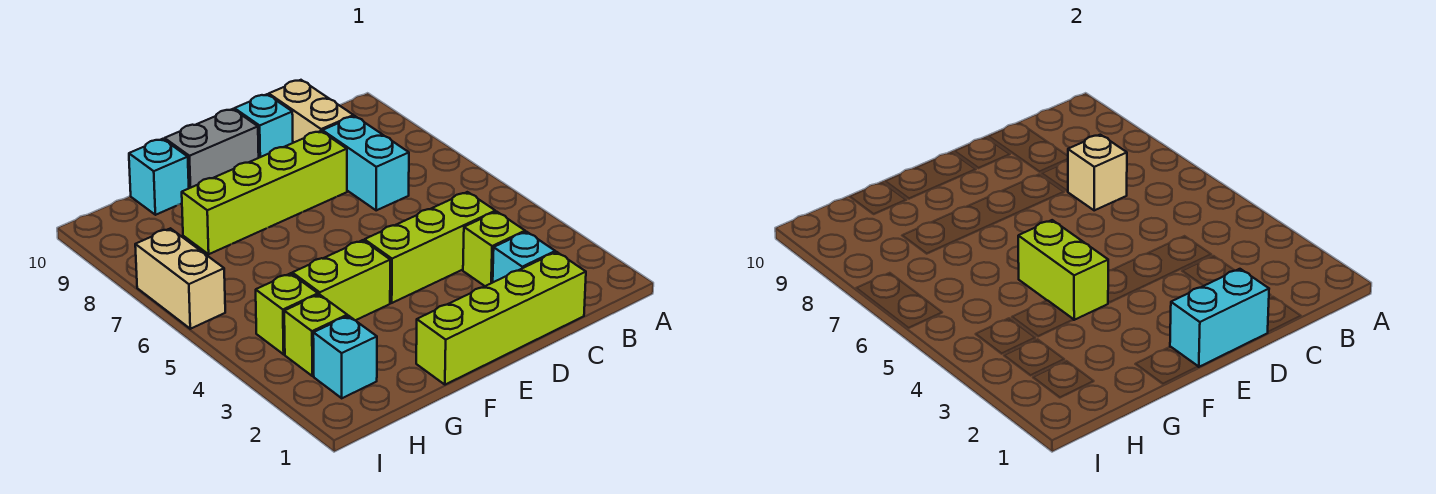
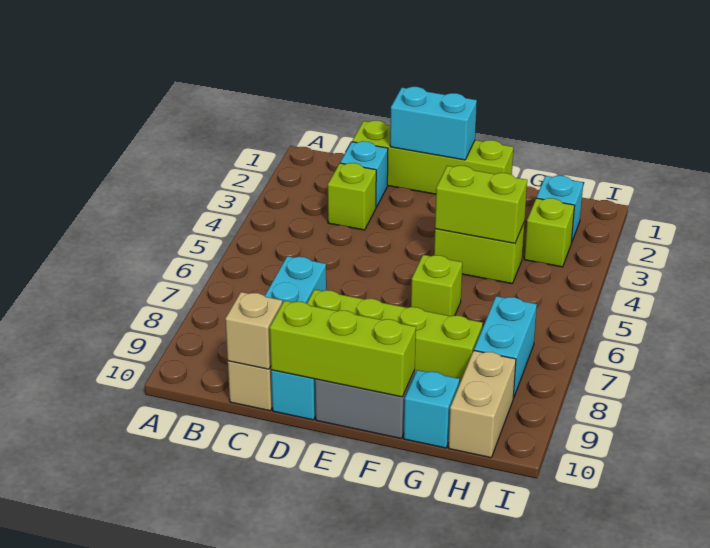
lime 1x3 brick [364,192,495,303] -> lime 1x3 brick moved to [270,301,416,397]
tan 1x1 brick [1068,135,1127,210] -> tan 1x1 brick moved to [225,292,282,369]
lime 1x2 brick [1018,220,1108,320] -> lime 1x2 brick turned to [435,166,527,243]
lime 1x1 brick [256,273,318,354] -> lime 1x1 brick moved to [411,255,462,316]
none -> cyan 1x2 brick [474,296,537,398]
tan 1x2 brick [135,228,225,329] -> tan 1x2 brick moved to [449,351,516,458]

